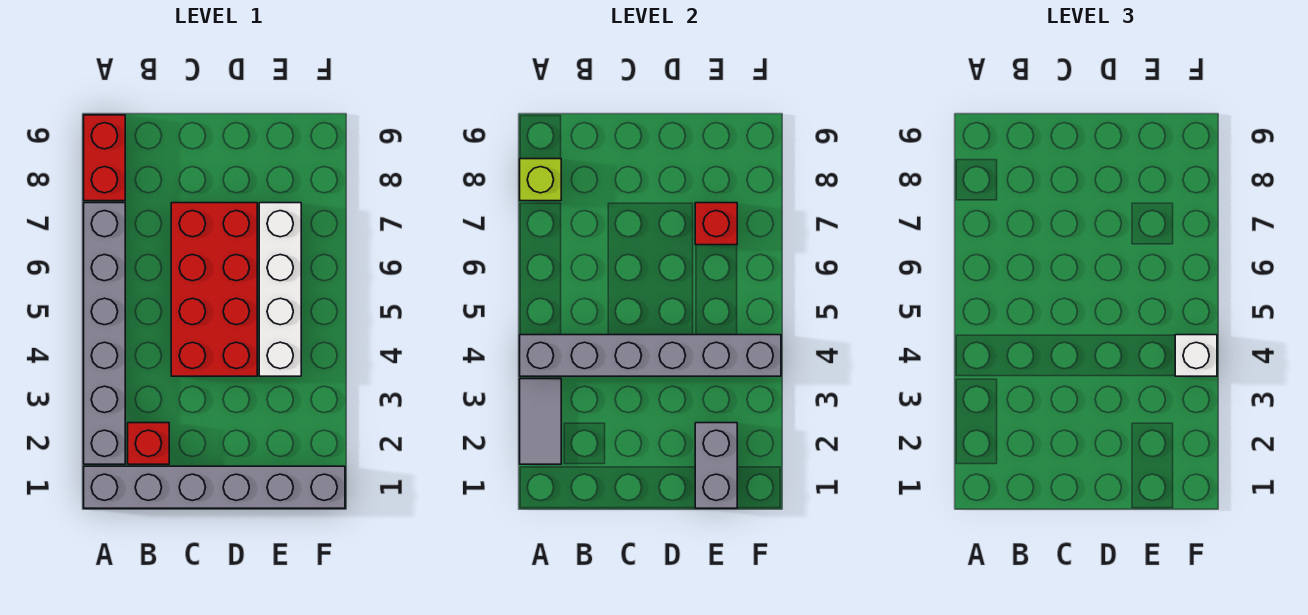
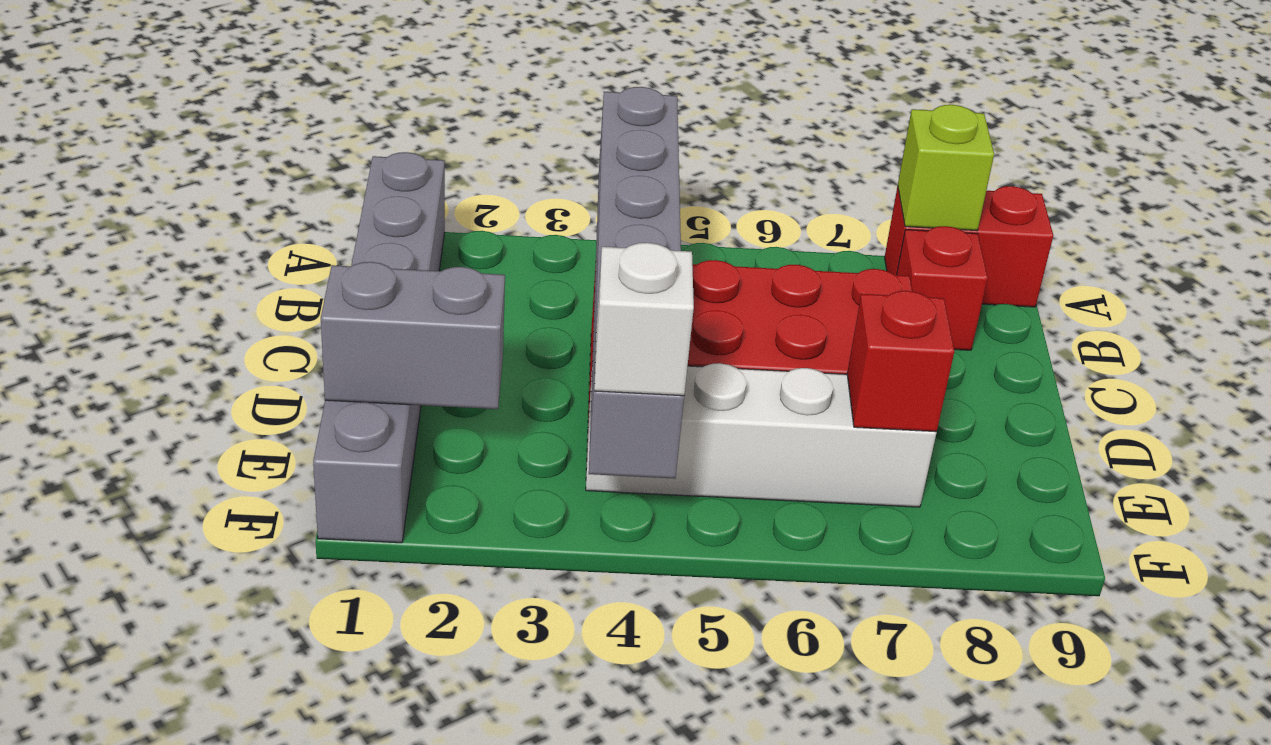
grey 1x6 brick [84,203,125,464] -> none
grey 1x2 tile [520,379,561,464] -> none
red 1x1 brick [128,423,169,464] -> red 1x1 brick moved to [897,226,988,350]

